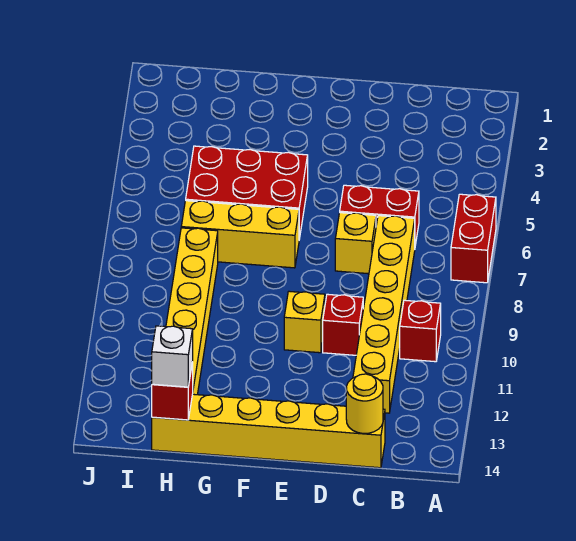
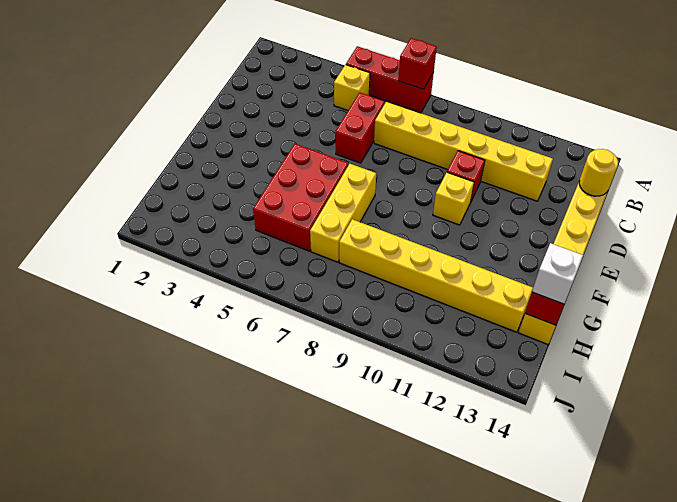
red 1x2 brick [451,194,496,283] -> red 1x3 brick [346,46,434,113]
red 1x1 brick [400,300,441,362] -> red 1x1 brick moved to [398,38,437,89]
yellow 1x1 brick [335,213,376,274] -> yellow 1x1 brick moved to [334,65,370,110]

